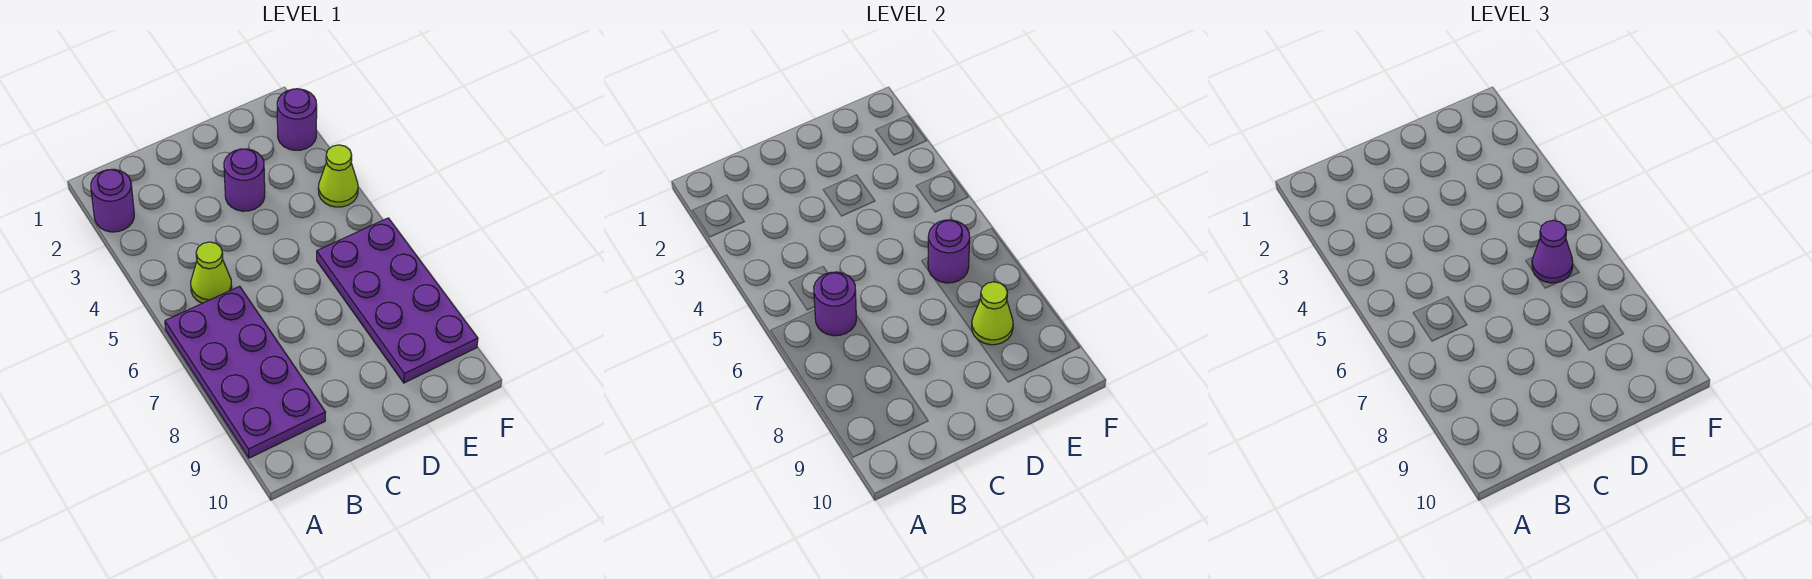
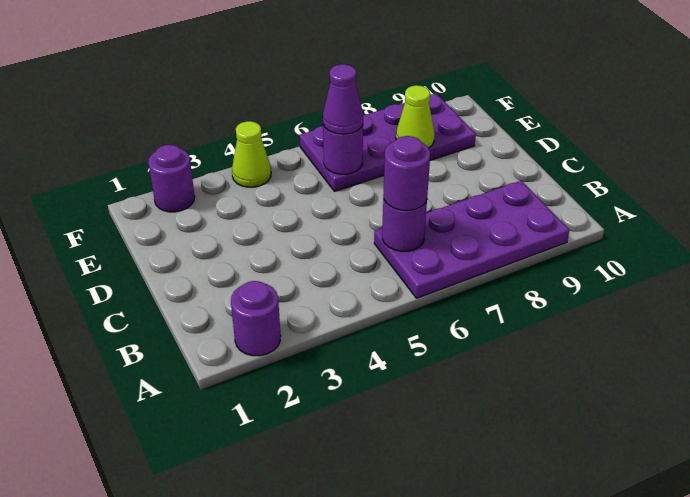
lime 1x1 cone [191,242,232,303] -> none
purple 1x1 round brick [224,149,265,211] -> purple 1x1 round brick moved to [384,136,430,210]

